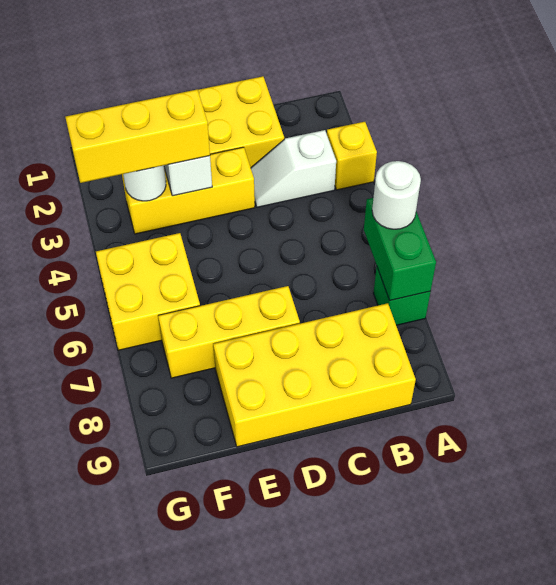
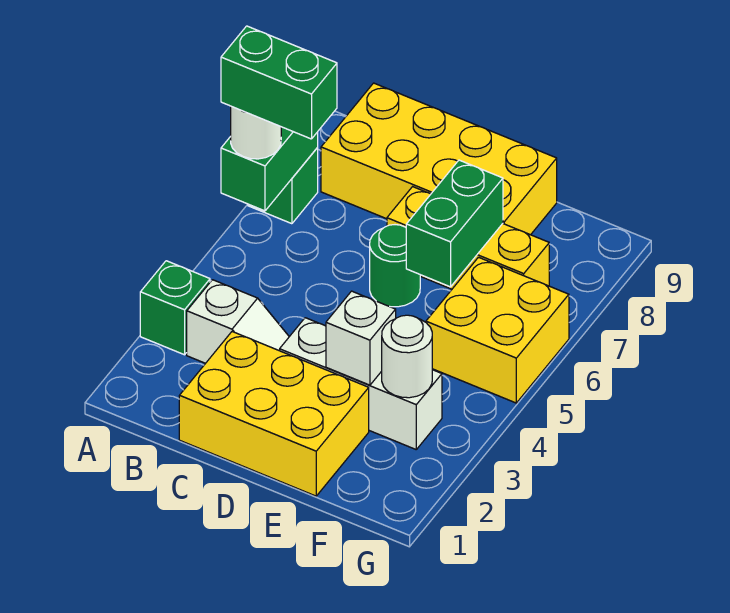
yellow 1x1 brick [327,122,377,190] -> green 1x1 brick [140,261,210,355]
none -> green 1x2 brick [221,26,337,139]
yellow 1x3 brick [122,147,255,234] -> white 1x3 brick [280,318,442,449]
none -> green 1x1 round brick [370,225,420,307]
yellow 1x3 brick [65,89,210,183] -> none
none -> green 1x2 brick [406,160,503,287]

